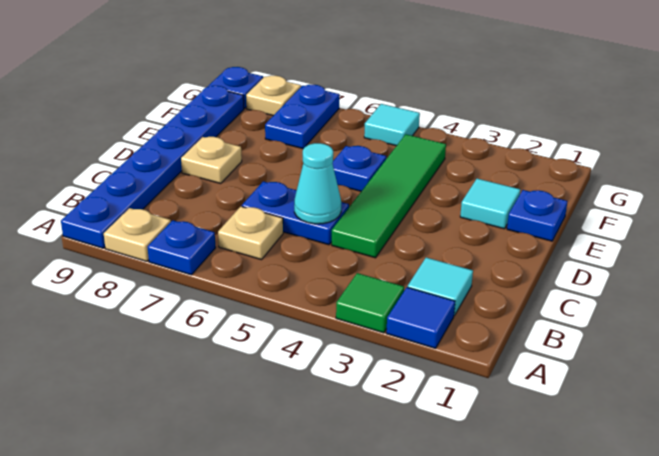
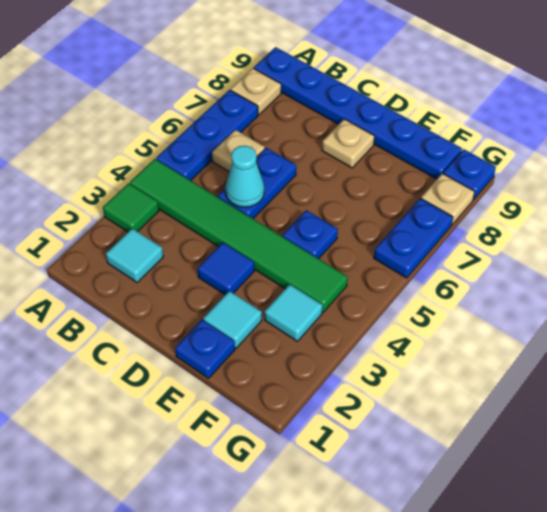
blue 1x1 tile [386,287,455,348] -> blue 1x1 tile moved to [197,243,254,295]
blue 1x1 plate [147,220,216,275] -> blue 1x3 plate [156,90,258,181]
green 1x4 tile [332,134,446,258] -> green 1x6 tile [130,159,348,312]
blue 1x2 plate [265,85,339,149] -> blue 1x2 plate turned to [374,198,453,278]
cyan 1x1 tile [364,104,420,146] -> cyan 1x1 tile moved to [265,284,323,341]

